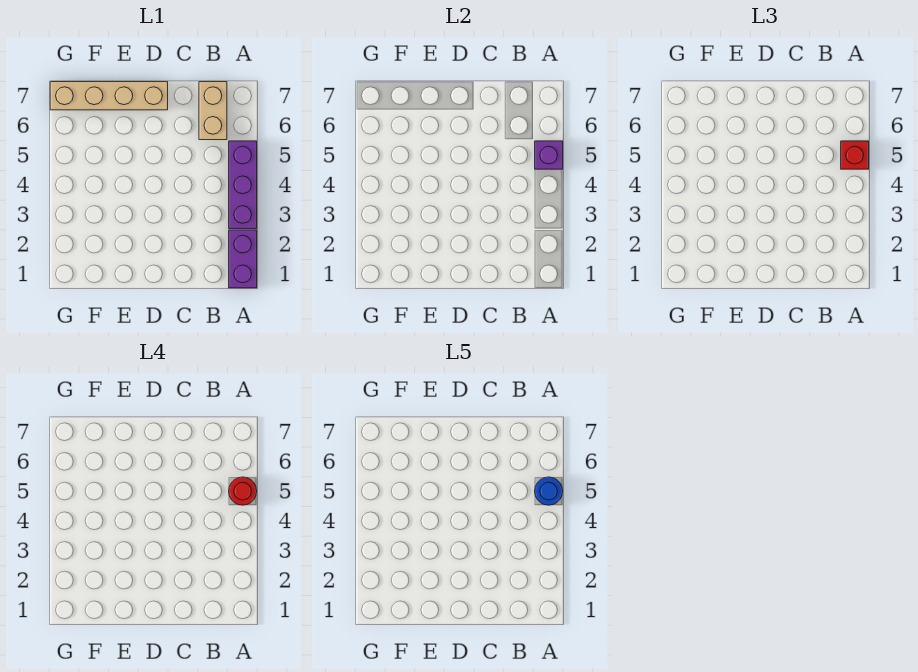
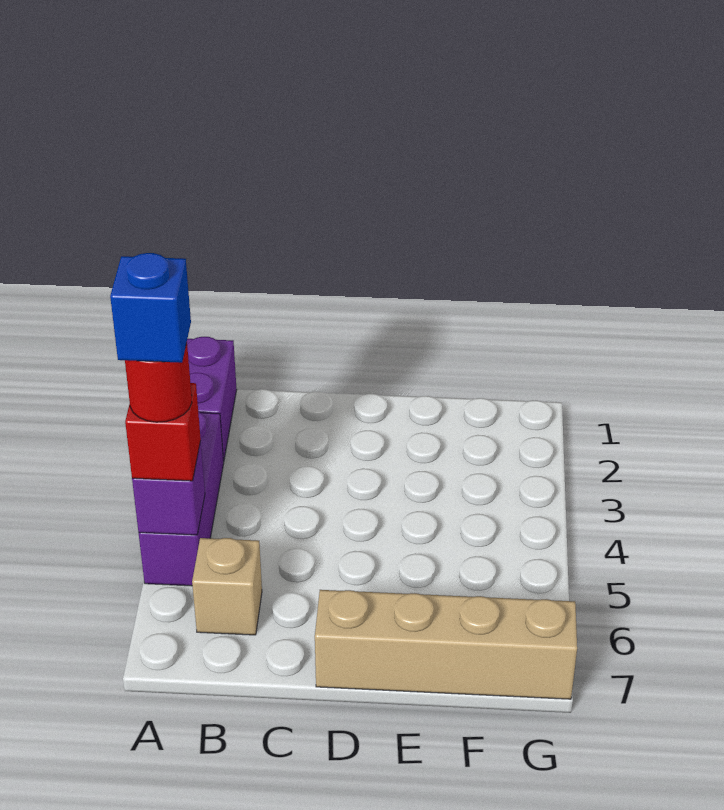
blue 1x1 round brick [535,477,563,505] -> blue 1x1 brick [110,253,191,363]
tan 1x2 brick [199,82,227,140] -> tan 1x1 brick [192,538,262,635]

